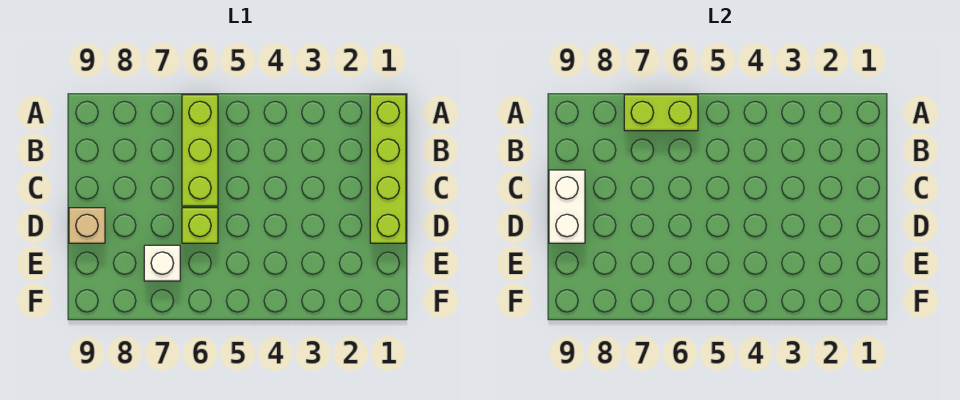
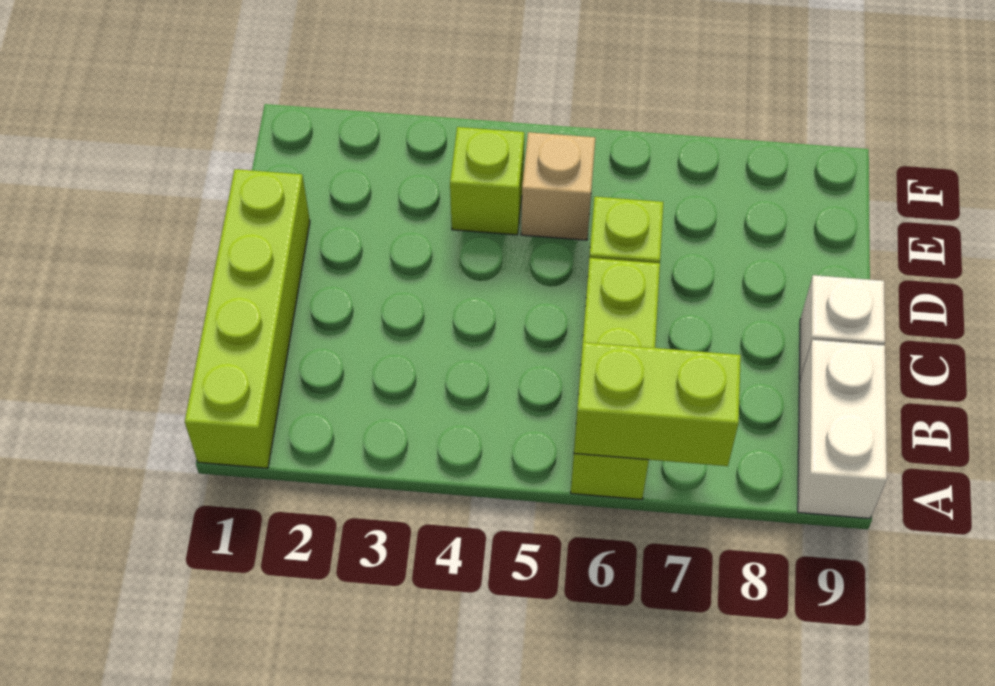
white 1x2 brick [549,170,585,243] -> white 1x2 brick moved to [798,340,887,518]
tan 1x1 brick [69,208,105,243] -> tan 1x1 brick moved to [521,132,595,240]
none -> lime 1x1 brick [450,127,524,235]
white 1x1 brick [144,245,180,281] -> white 1x1 brick moved to [799,275,885,379]

